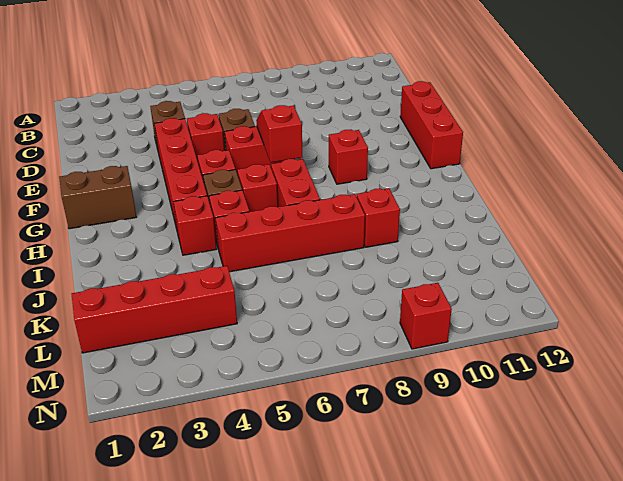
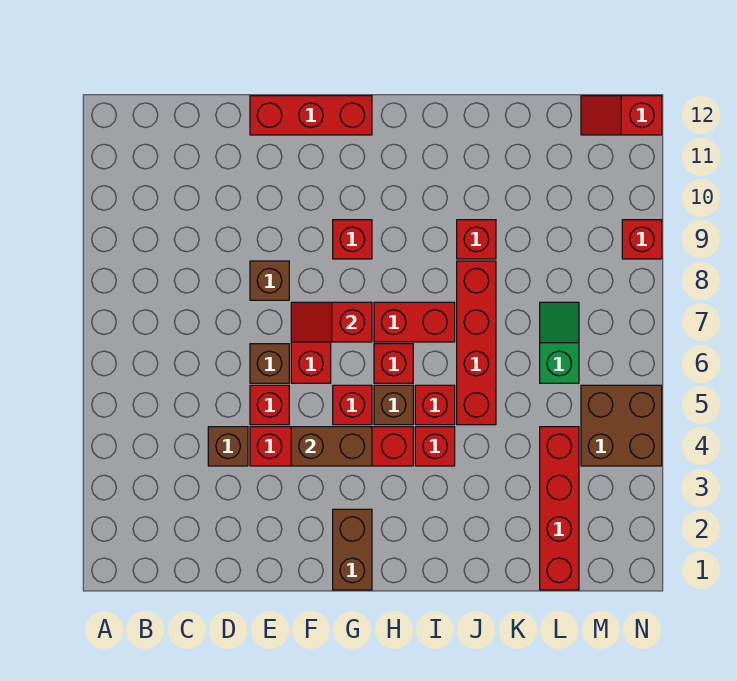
none -> brown 1x1 brick [250,261,289,300]
none -> brown 1x2 brick [291,427,372,466]
none -> green 1x2 slope [540,302,579,383]
none -> brown 2x2 brick [581,385,662,466]
none -> red 1x2 slope [581,96,662,135]

